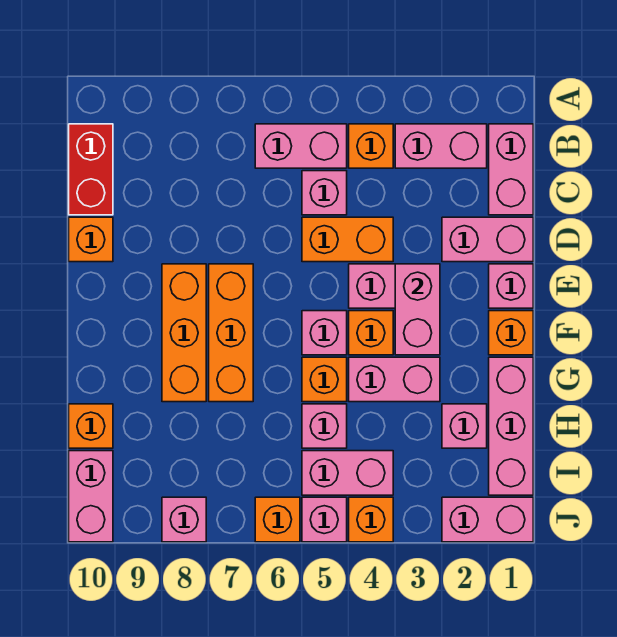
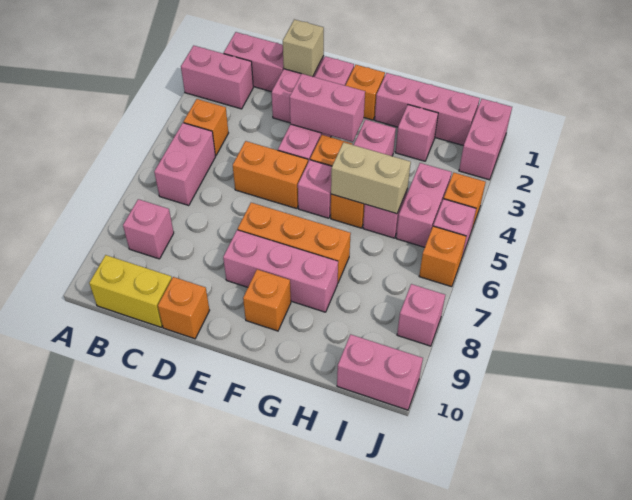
pink 1x2 brick [395,124,487,168] -> pink 1x2 brick turned to [181,46,253,109]
red 1x2 brick [69,124,113,215] -> yellow 1x2 brick [89,255,172,327]
pink 1x1 brick [302,171,347,215] -> pink 1x1 brick moved to [123,199,174,259]
none -> tan 1x1 brick [283,19,324,77]
orange 1x2 brick [302,217,393,262] -> orange 1x2 brick turned to [233,141,308,209]
orange 1x3 brick [162,264,206,402] -> pink 1x3 brick [223,230,338,312]
none -> tan 1x2 brick [331,142,411,214]
orange 1x1 brick [69,404,113,448] -> orange 1x1 brick moved to [243,269,291,331]

